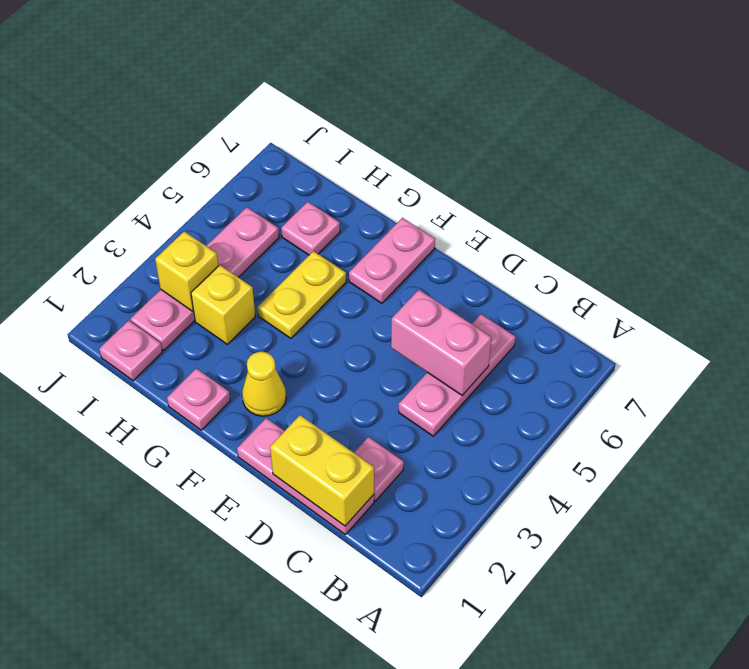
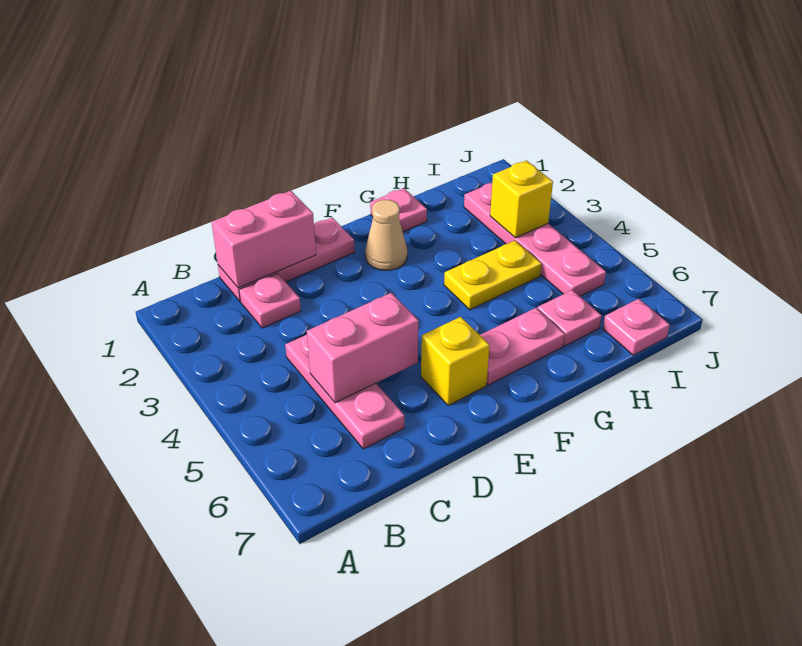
yellow 1x2 brick [270,415,374,526] -> pink 1x2 brick [212,191,316,288]
yellow 1x1 cone [242,352,286,416] -> tan 1x1 cone [365,200,407,270]
pink 1x2 plate [349,218,435,303] -> pink 1x2 plate turned to [480,308,565,385]
yellow 1x2 plate [258,251,346,338] -> yellow 1x2 plate turned to [444,241,542,310]
yellow 1x1 brick [191,265,255,344] -> yellow 1x1 brick moved to [421,317,490,406]
pink 1x1 plate [99,320,162,381] -> pink 1x1 plate moved to [603,299,670,355]

